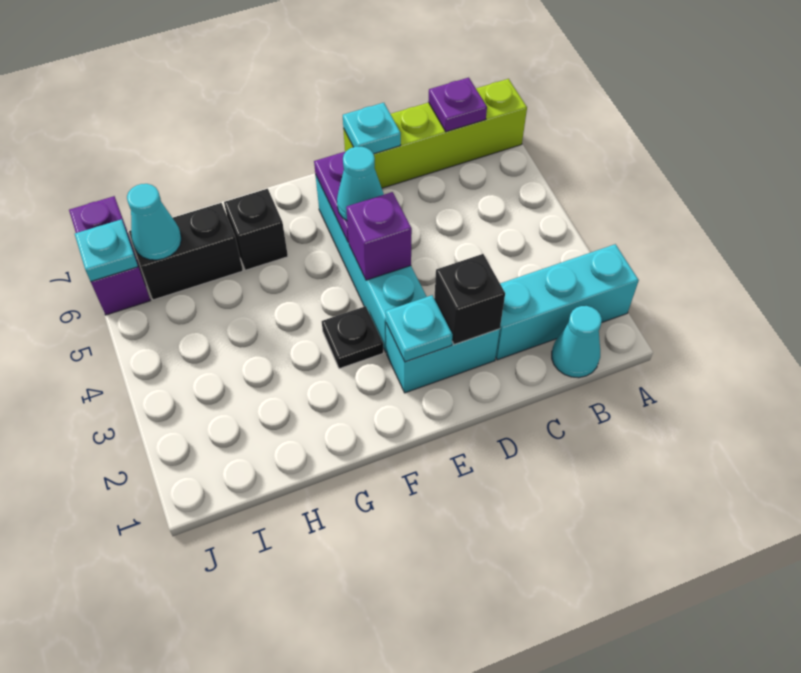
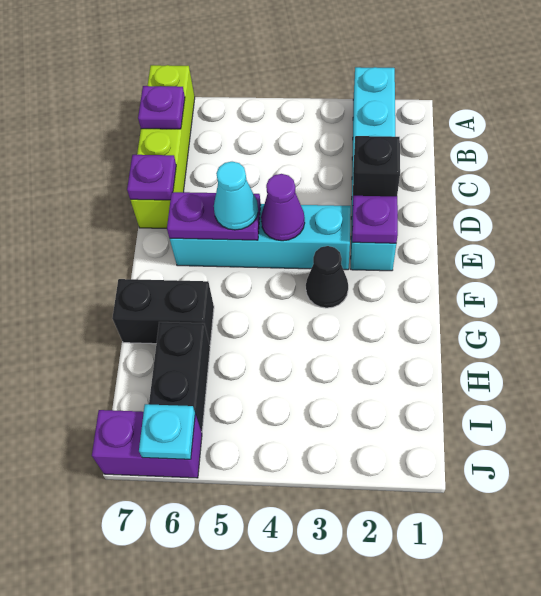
cyan 1x1 cone [552,306,602,378] -> none
cyan 1x1 plate [343,103,401,154] -> purple 1x1 plate [127,155,176,200]
cyan 1x1 plate [386,295,452,362] -> purple 1x1 plate [352,196,398,243]
purple 1x1 brick [346,192,412,280] -> purple 1x1 cone [261,174,305,241]
black 1x1 plate [322,306,383,369] -> black 1x1 cone [306,246,348,308]
black 1x1 brick [224,189,288,270] -> black 1x2 brick [112,279,214,344]
cyan 1x1 cone [127,184,181,260] -> none

